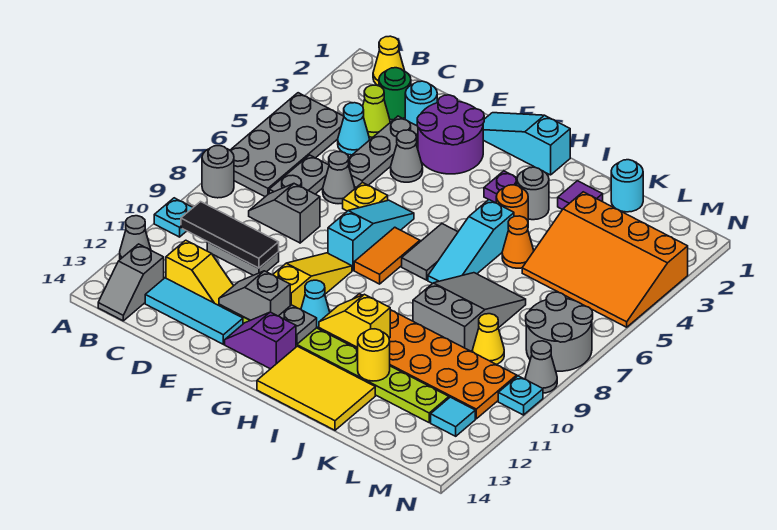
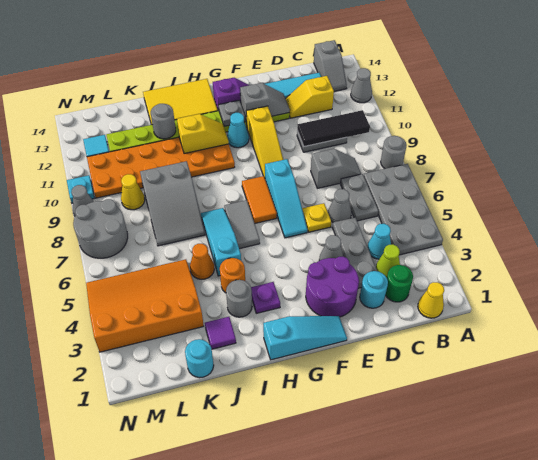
cyan 1x1 plate [154,198,193,237] -> none
grey 1x2 slope [98,244,164,321] -> grey 1x2 slope turned to [314,40,347,91]
yellow 1x1 round brick [357,329,390,381] -> grey 1x1 round brick [151,104,176,139]

